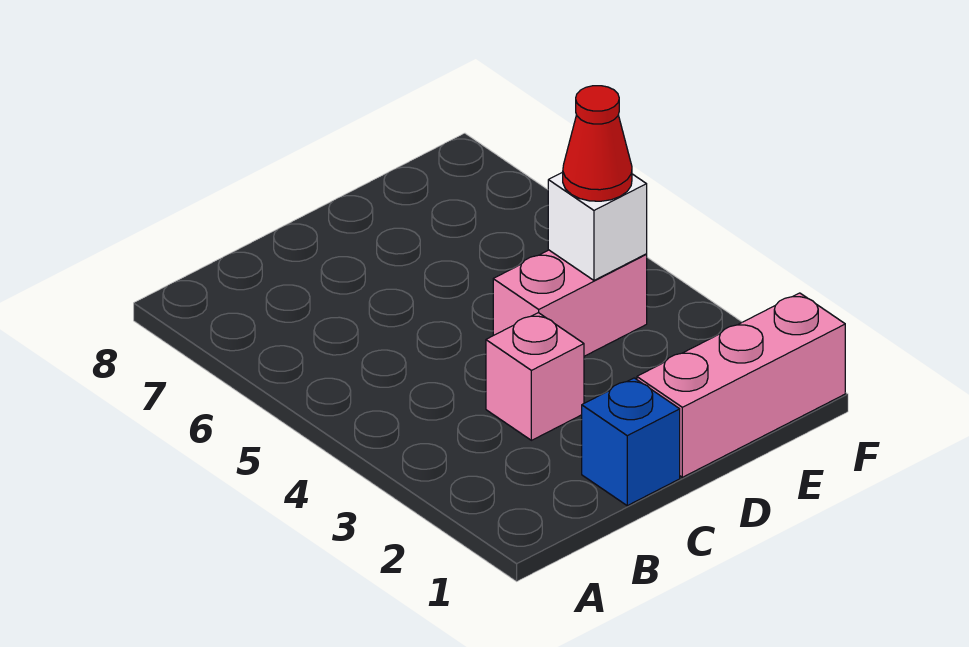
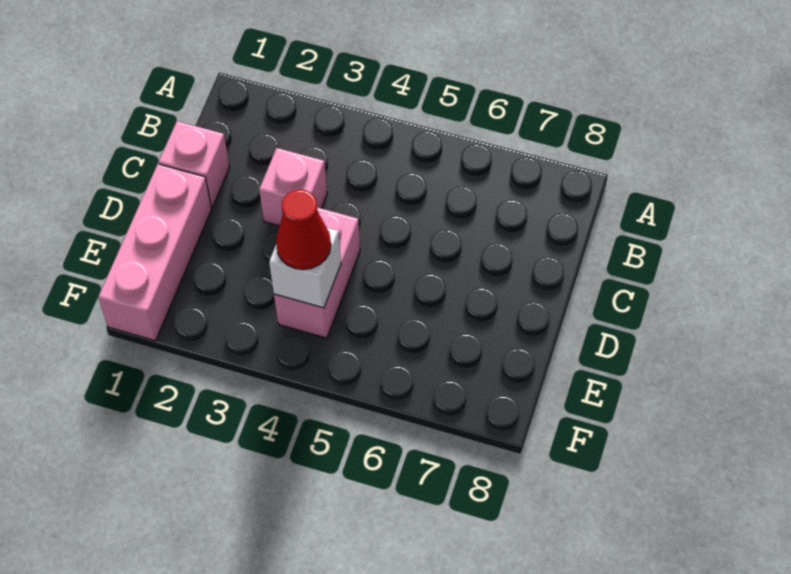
blue 1x1 brick [582,378,680,506] -> pink 1x1 brick [159,121,230,207]

